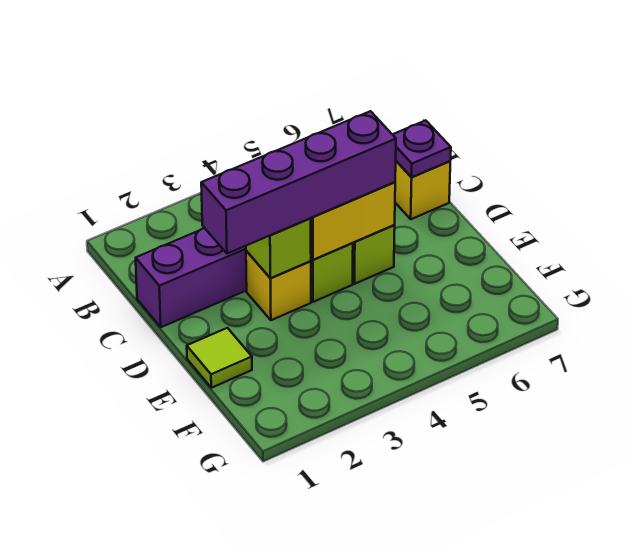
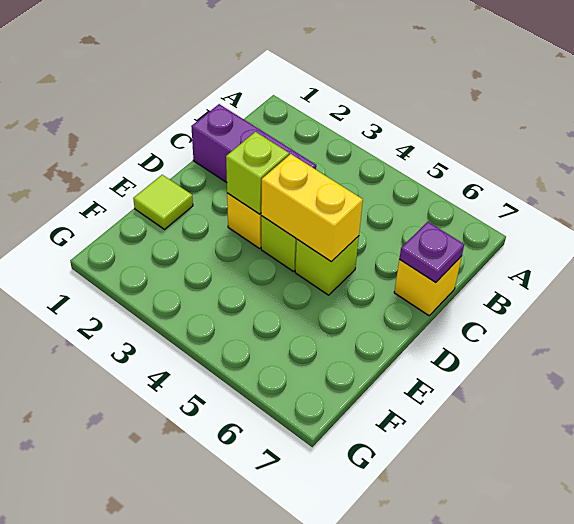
purple 1x4 brick [201,111,396,254] -> none

